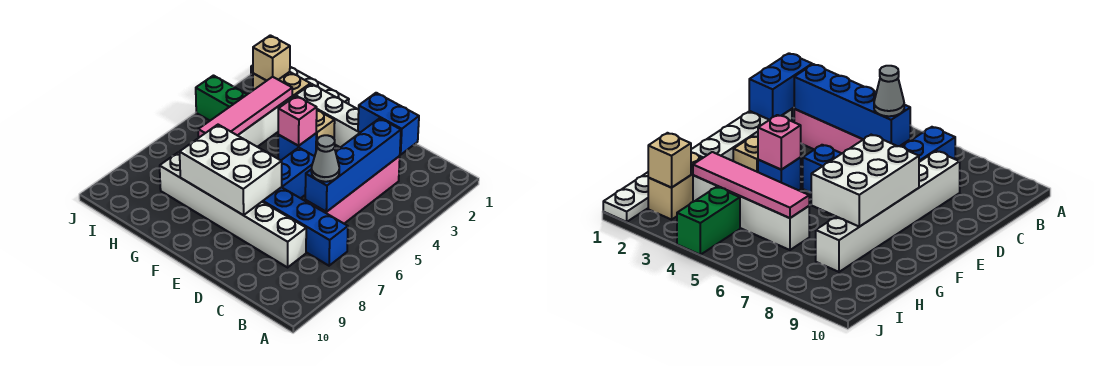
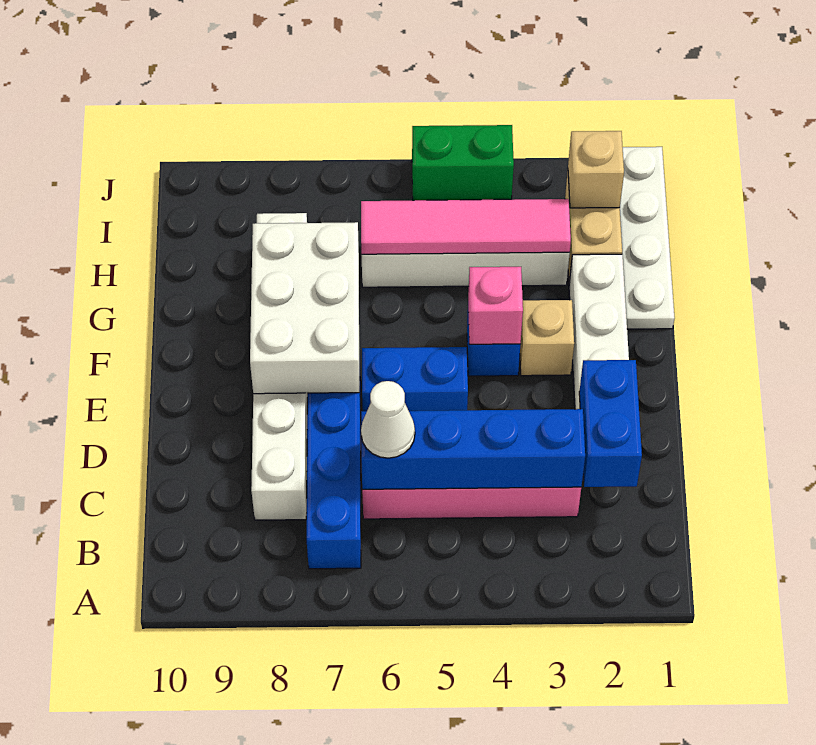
grey 1x1 cone [311,135,339,182] -> white 1x1 cone [361,381,415,458]
green 1x2 brick [196,76,247,121] -> green 1x2 brick turned to [412,125,514,200]

